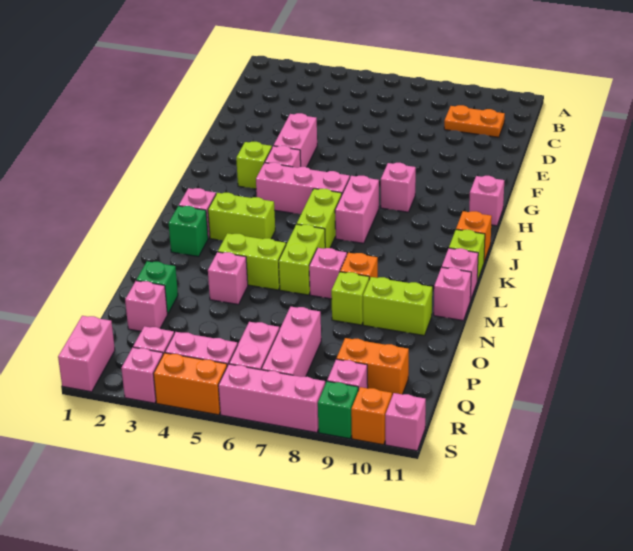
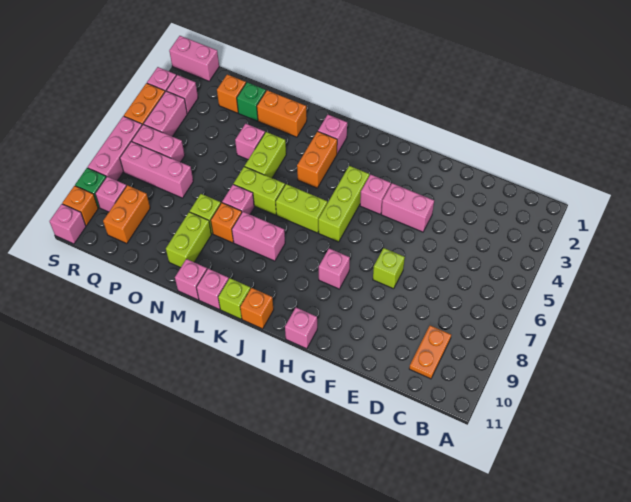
lime 1x1 brick [236,142,272,189] -> lime 1x1 brick moved to [373,248,405,289]
pink 1x3 brick [256,162,350,214] -> lime 1x3 brick [318,166,369,242]
pink 1x2 brick [335,176,379,243] -> pink 1x2 brick moved to [232,212,285,261]
lime 1x2 brick [208,193,275,240] -> orange 1x2 brick [297,131,337,188]
green 1x1 brick [169,206,208,257] -> none
none -> orange 1x2 brick [257,90,307,137]
pink 1x1 brick [125,281,167,331] -> orange 1x1 brick [217,74,246,113]

